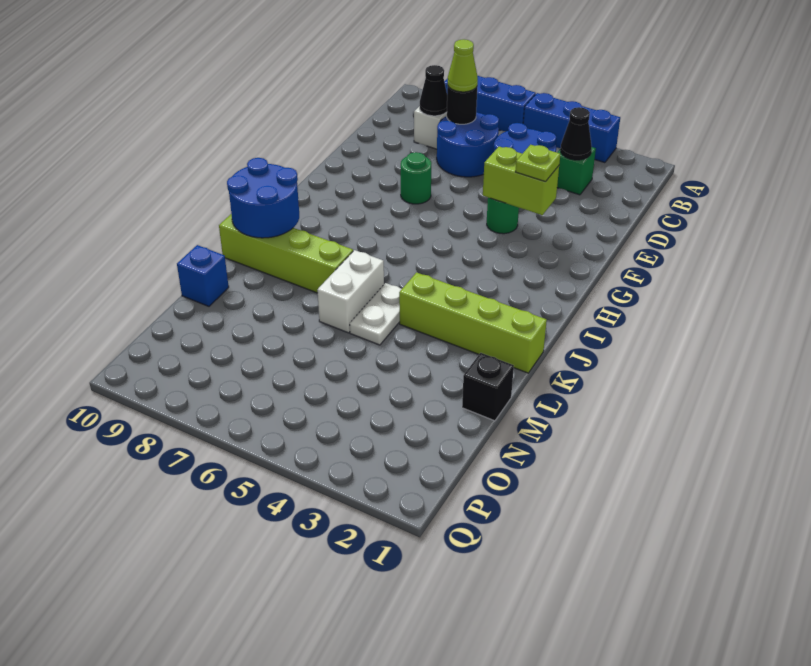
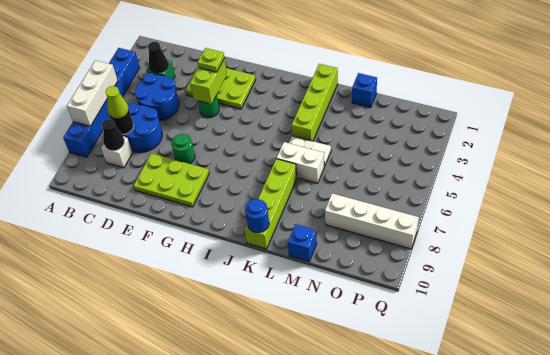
none -> white 1x3 brick [67,60,118,126]
none -> lime 2x3 plate [186,68,256,109]
none -> lime 2x3 plate [134,153,209,207]
blue 2x2 round brick [227,158,299,238] -> blue 1x1 round brick [245,199,269,233]
black 1x1 brick [462,353,514,421] -> blue 1x1 brick [352,73,377,108]
none -> white 1x4 brick [325,193,419,249]

